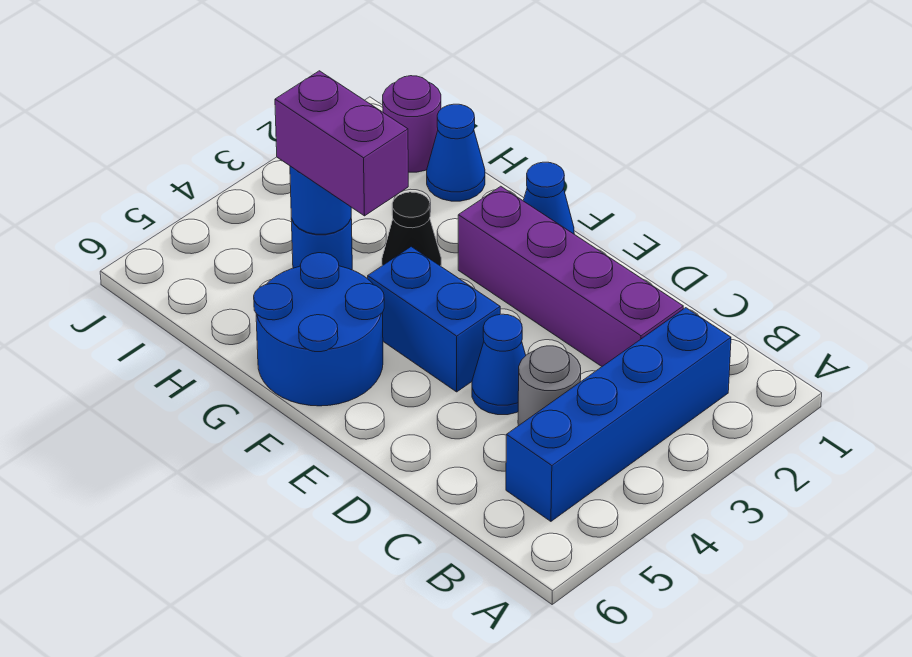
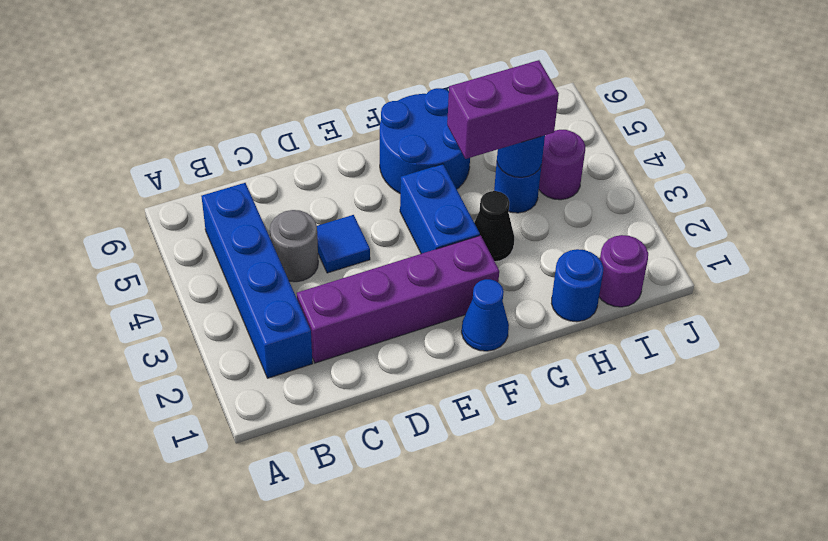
blue 1x1 cone [472,314,526,415] -> blue 1x1 tile [317,215,370,273]
blue 1x2 brick [368,247,500,392] -> blue 1x2 brick turned to [400,164,480,254]
blue 1x1 cone [427,104,485,201] -> blue 1x1 round brick [551,249,603,322]
none -> purple 1x1 round brick [539,130,585,200]

